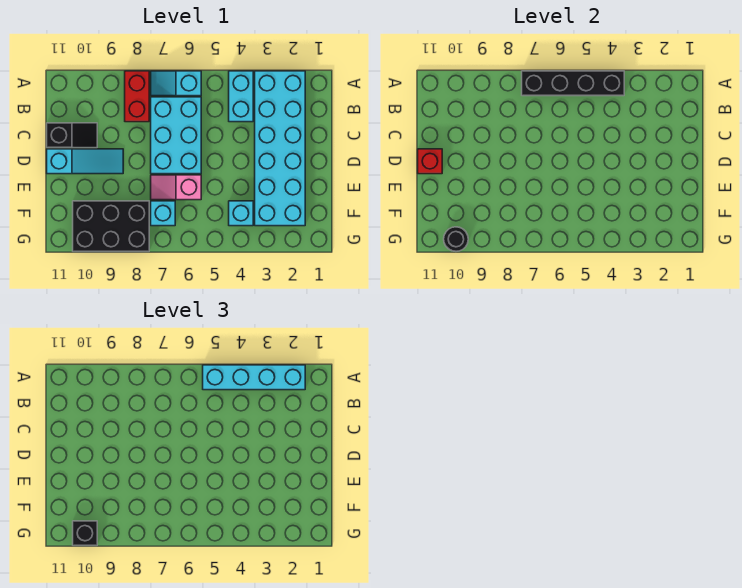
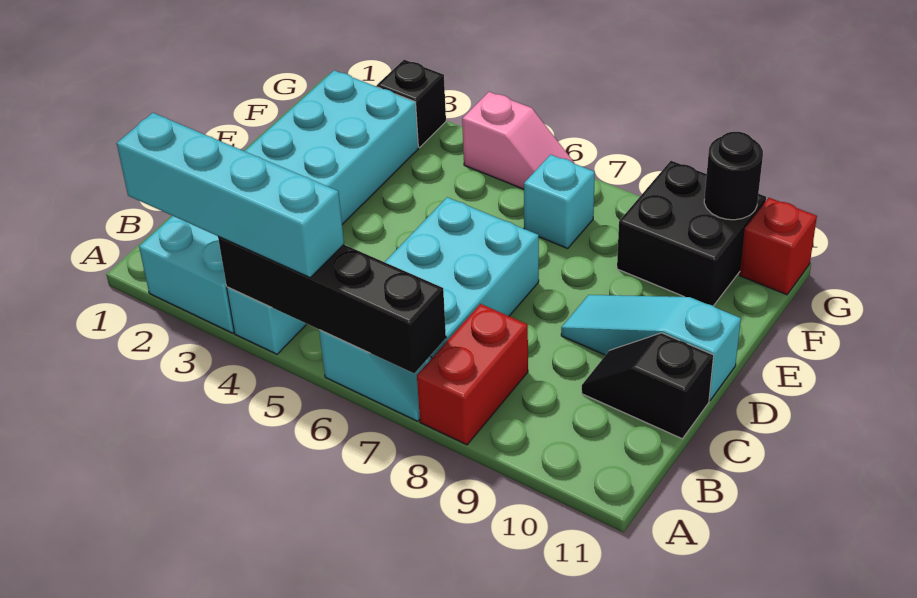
red 1x1 brick [418,149,442,174] -> red 1x1 brick moved to [740,198,817,295]
pink 1x2 slope [151,175,201,200] -> pink 1x2 slope moved to [462,92,574,189]
cyan 1x1 brick [229,201,253,226] -> none
black 2x3 brick [73,201,149,252] -> black 2x2 brick [617,161,766,306]
black 1x1 brick [73,521,97,546] -> black 1x1 brick moved to [377,60,446,147]

